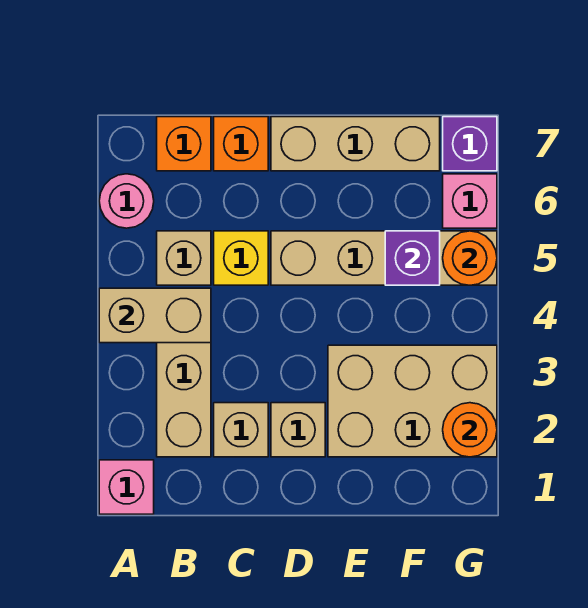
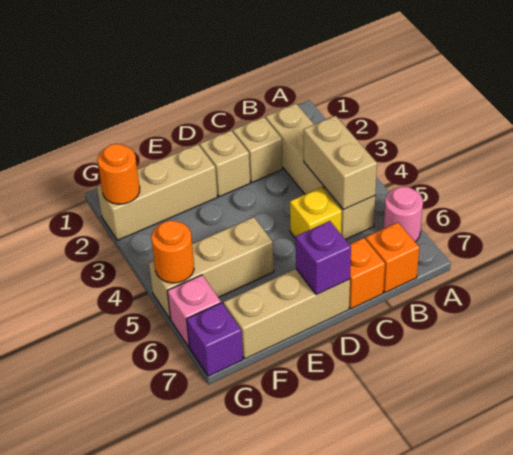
pink 1x1 brick [99,460,154,514] -> none
tan 1x2 brick [99,288,211,343] -> tan 1x2 brick turned to [304,116,377,210]
tan 1x4 brick [271,231,497,285] -> tan 1x3 brick [149,217,274,319]
tan 2x3 brick [328,345,497,457] -> tan 1x3 brick [97,144,217,240]
purple 1x1 brick [385,231,440,285] -> purple 1x1 brick moved to [296,221,351,295]

